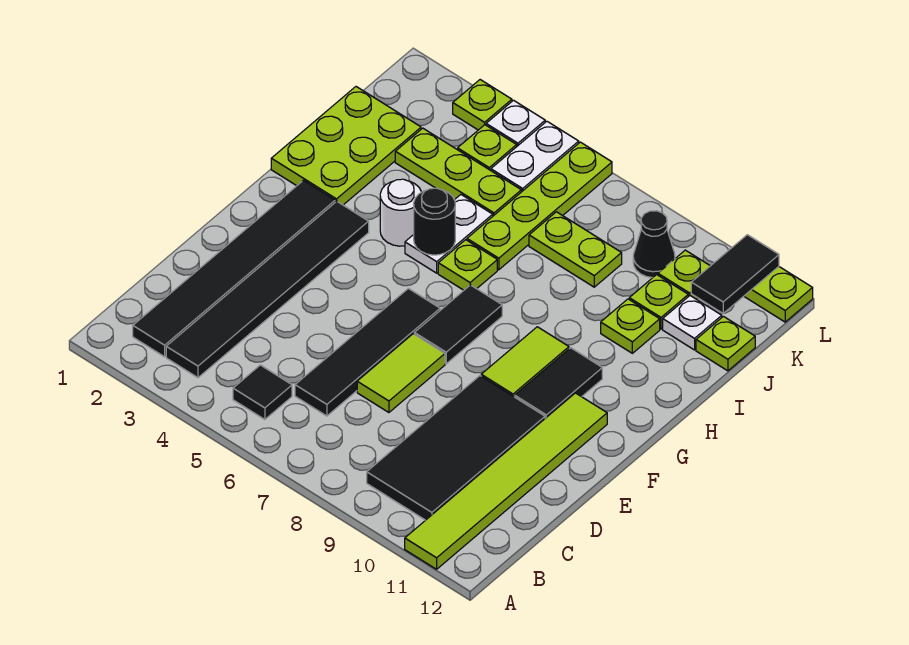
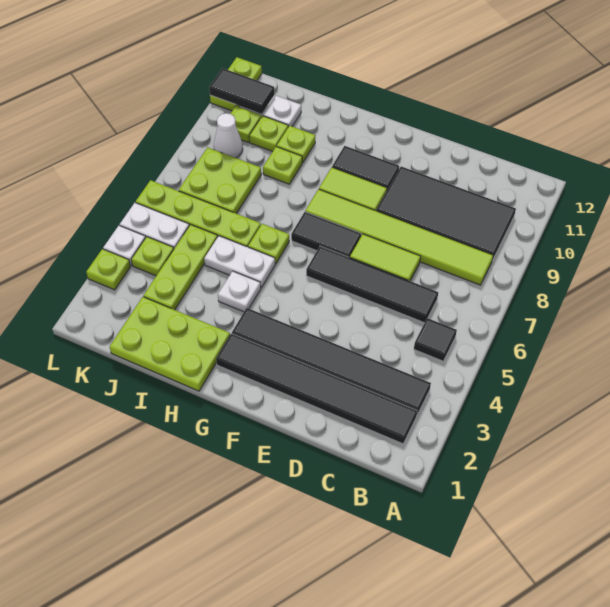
lime 1x6 tile [405,393,607,569] -> lime 1x6 tile moved to [305,189,493,285]
white 1x1 round brick [380,179,421,246] -> white 1x1 plate [218,271,261,312]
black 1x1 round brick [414,188,455,255] -> none
lime 1x2 plate [529,212,622,287] -> lime 2x2 plate [179,147,261,213]
lime 1x1 plate [696,316,755,371] -> lime 1x1 plate moved to [263,147,302,184]
black 1x1 cone [633,211,675,278] -> white 1x1 cone [214,113,243,158]

